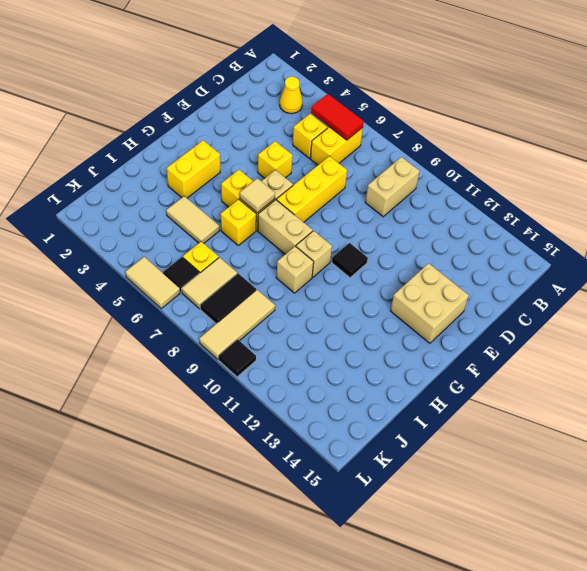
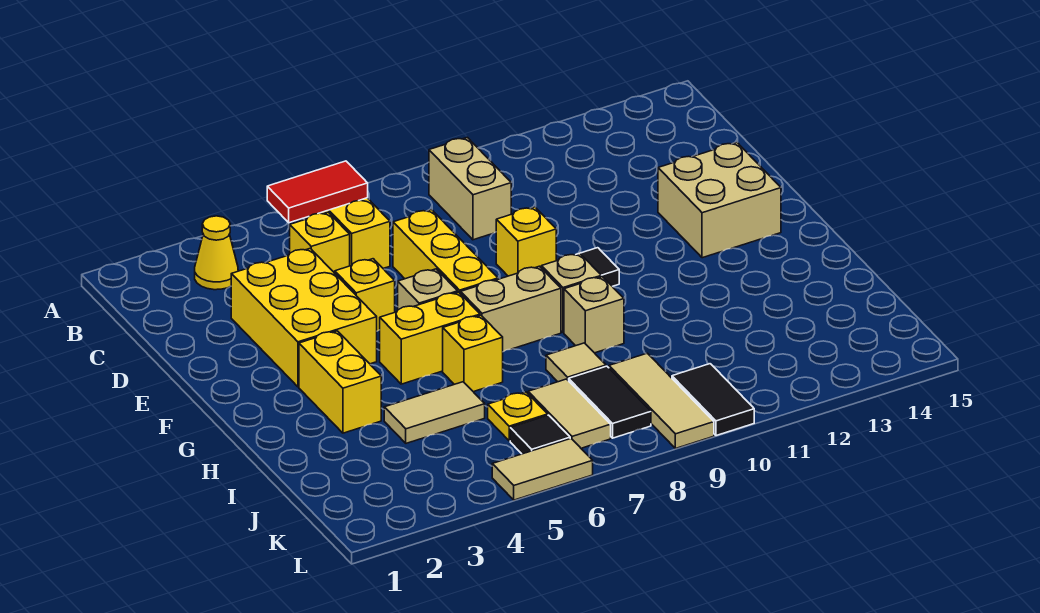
none -> yellow 2x3 brick [231,248,377,387]
none -> yellow 1x1 brick [496,207,556,276]
tan 1x1 tile [240,178,275,213] -> tan 1x1 tile moved to [546,343,606,382]
black 1x1 tile [219,339,256,377] -> black 1x2 tile [672,364,754,436]

